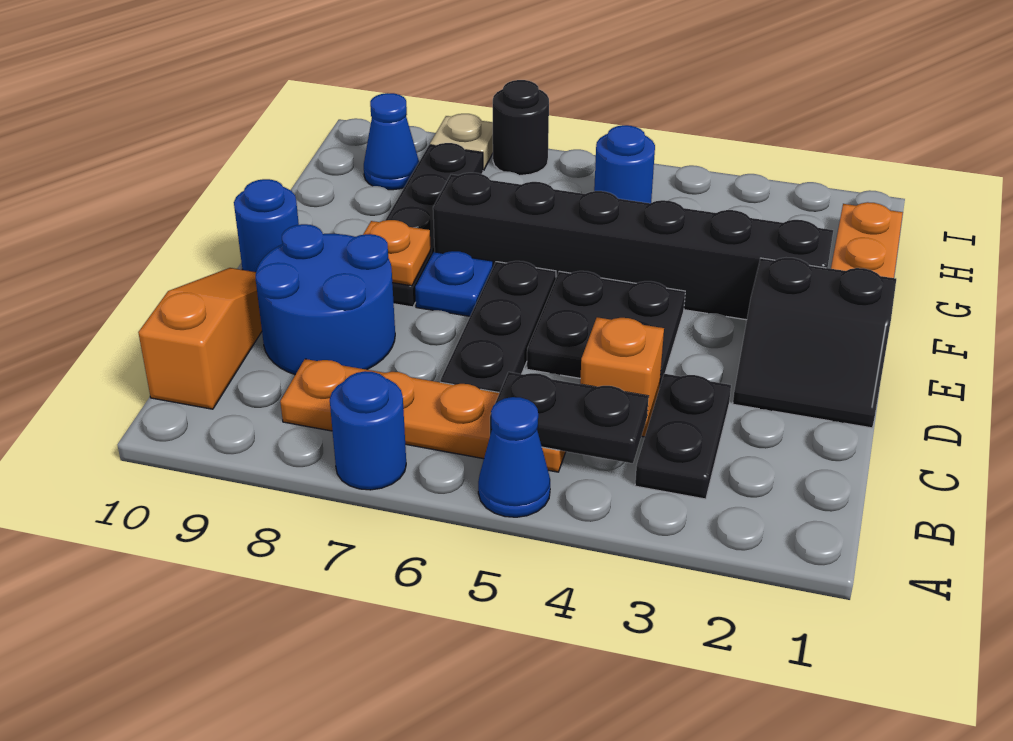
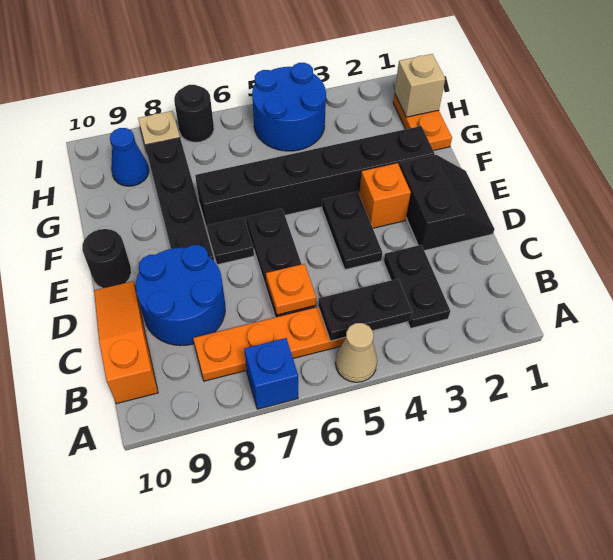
blue 1x1 cone [478,397,550,517] -> tan 1x1 cone [335,323,377,382]
blue 1x1 round brick [330,371,406,490] -> blue 1x1 brick [244,338,298,409]
orange 1x1 brick [580,317,664,437] -> orange 1x1 brick moved to [359,163,411,228]
black 2x2 slope [733,258,896,428] -> black 2x2 slope turned to [399,155,495,251]
black 2x2 plate [527,271,685,385] -> black 1x2 plate [322,191,382,270]
blue 1x1 plate [415,251,493,316] -> black 1x1 plate [207,217,254,265]
orange 1x1 plate [363,220,431,286] -> orange 1x1 plate moved to [266,264,316,315]
blue 1x1 round brick [234,179,299,272] -> black 1x1 round brick [82,229,131,288]
none -> tan 1x1 brick [395,54,445,117]
blue 1x1 round brick [594,125,655,203] -> blue 2x2 round brick [252,63,326,151]

